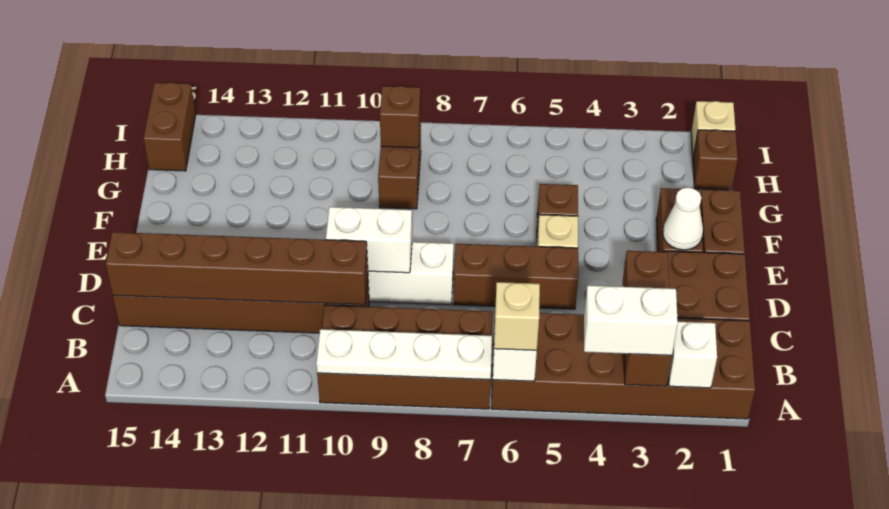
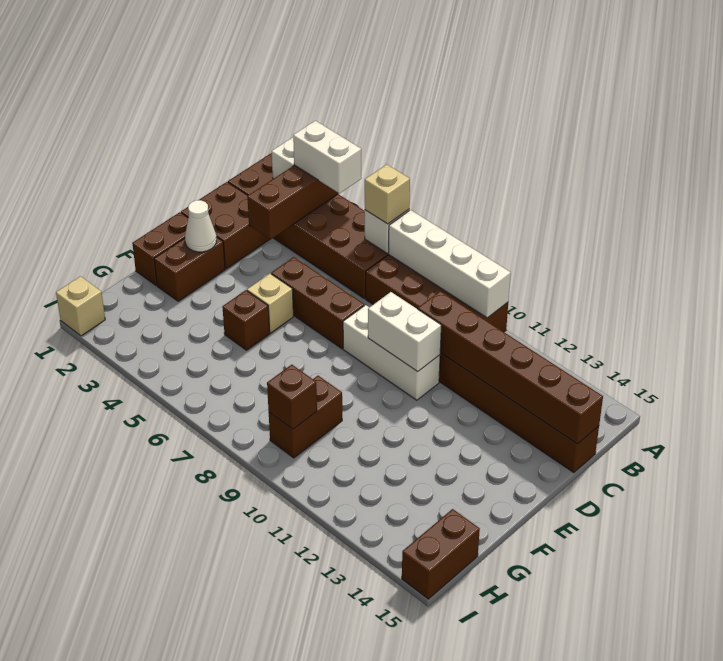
white 1x4 plate [316,329,492,380] -> white 1x4 brick [388,210,511,318]
brown 1x1 brick [693,130,738,190] -> none

